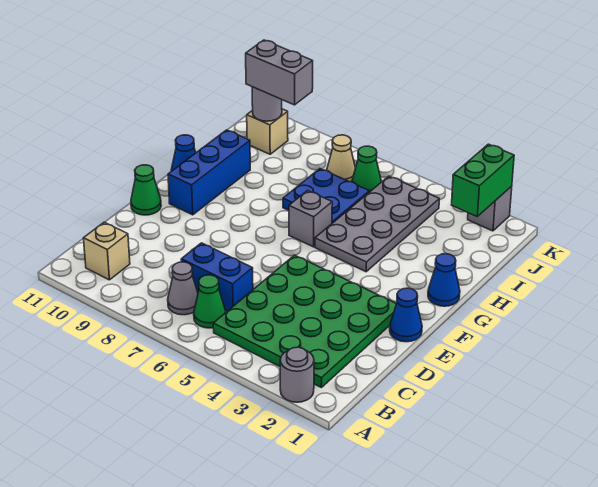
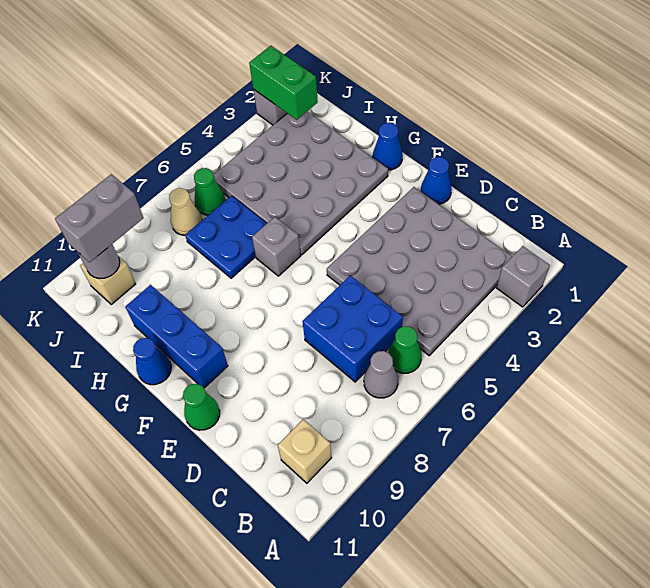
grey 1x1 round brick [280,347,314,402] -> grey 1x1 brick [497,246,550,307]
green 4x4 plate [213,255,396,387] -> grey 4x4 plate [327,187,512,356]
blue 1x2 brick [181,243,253,311] -> blue 2x2 brick [302,276,403,382]
grey 2x4 plate [315,176,439,272] -> grey 4x4 plate [214,112,388,255]

